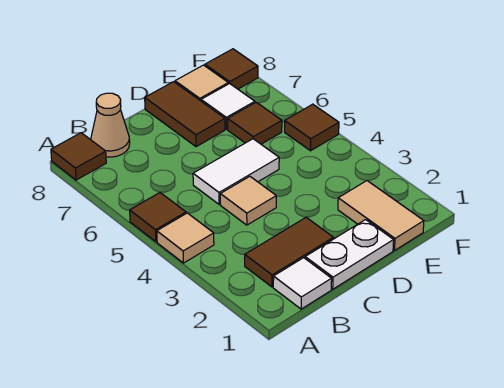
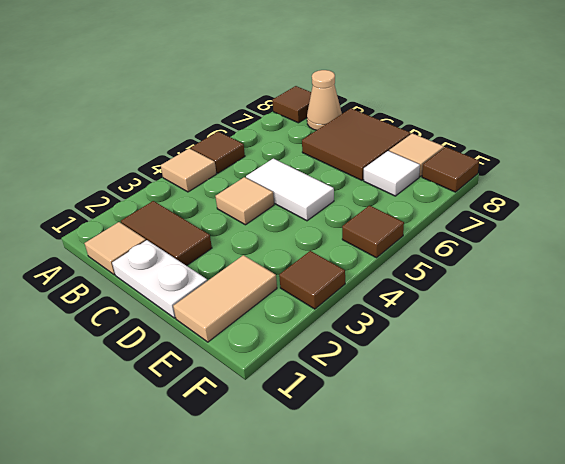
white 1x1 tile [273,258,332,309] -> tan 1x1 tile [85,222,146,275]
brown 1x2 tile [145,82,225,147] -> brown 2x2 tile [302,109,411,180]
brown 1x1 tile [228,102,282,144] -> brown 1x1 tile moved to [279,251,345,309]

